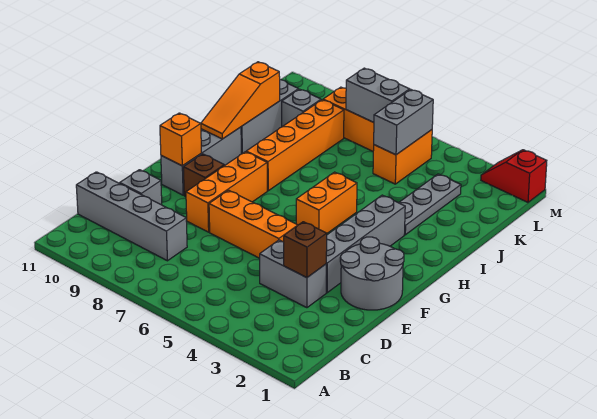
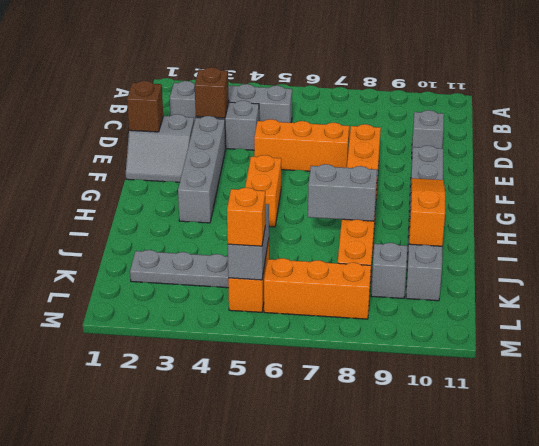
grey 1x4 brick [76,172,187,261] -> grey 1x4 brick moved to [170,81,292,123]
grey 2x2 round brick [340,237,404,310] -> grey 2x2 slope [126,114,194,182]
brown 1x1 brick [183,154,224,197] -> brown 1x1 brick moved to [127,81,163,132]
orange 1x1 brick [160,113,202,166] -> orange 1x1 brick moved to [227,188,265,246]
grey 1x3 plate [399,174,461,235] -> grey 1x3 plate turned to [130,250,229,288]
grey 1x2 brick [346,68,410,122] -> grey 1x2 brick moved to [308,164,377,221]
red 1x2 slope [481,150,547,202] -> none

